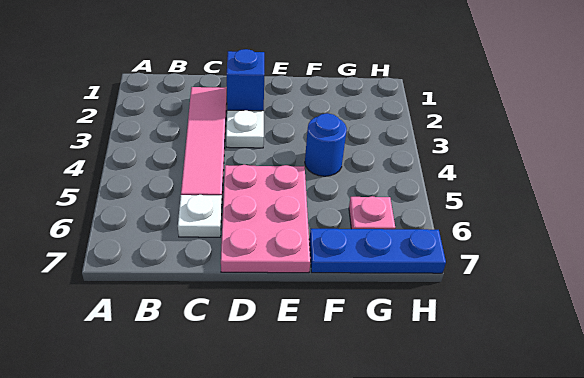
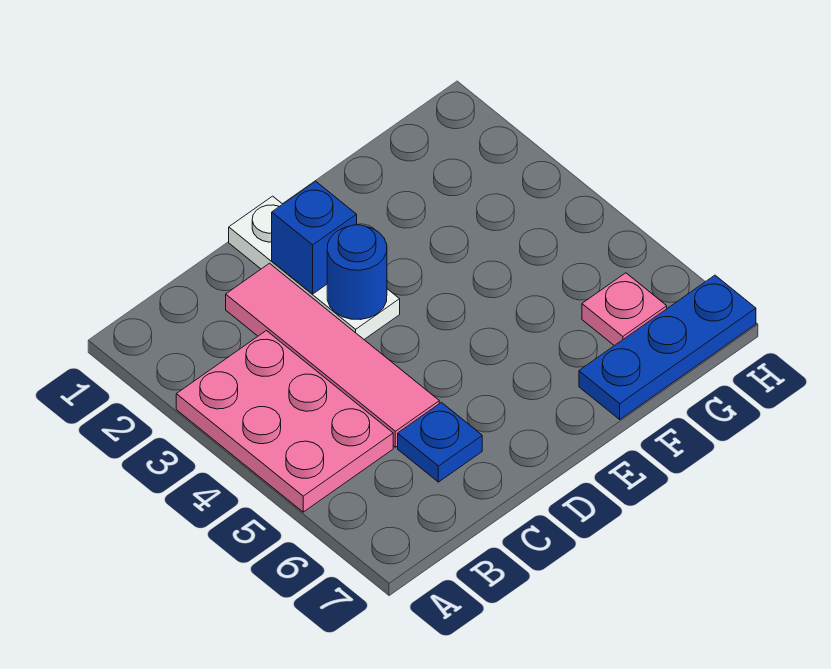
white 1x1 plate [178,195,222,237] -> blue 1x1 plate [398,402,482,482]
pink 2x3 plate [221,165,310,273] -> pink 2x3 plate moved to [176,331,393,512]
blue 1x1 round brick [305,113,347,176] -> blue 1x1 round brick moved to [327,225,387,320]

